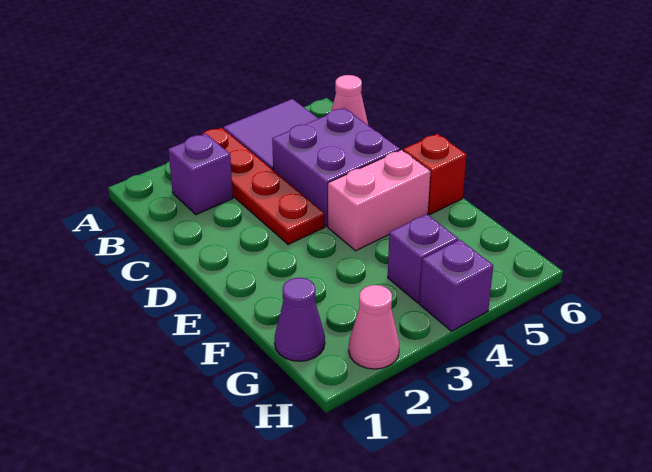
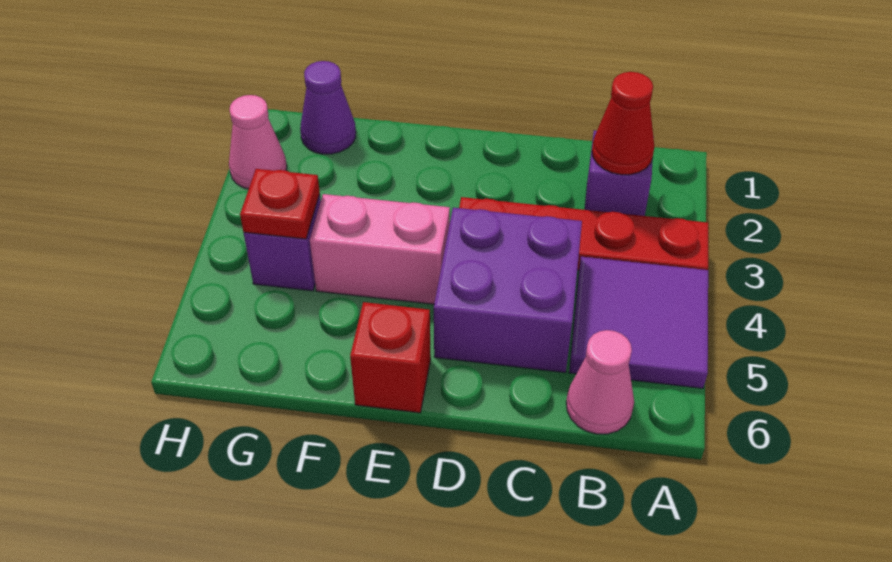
none -> red 1x1 cone [592,72,654,175]
pink 1x2 brick [328,150,431,251] -> pink 1x2 brick turned to [310,194,450,304]
none -> red 1x1 plate [240,169,320,239]
purple 1x1 brick [420,240,493,331] -> none

